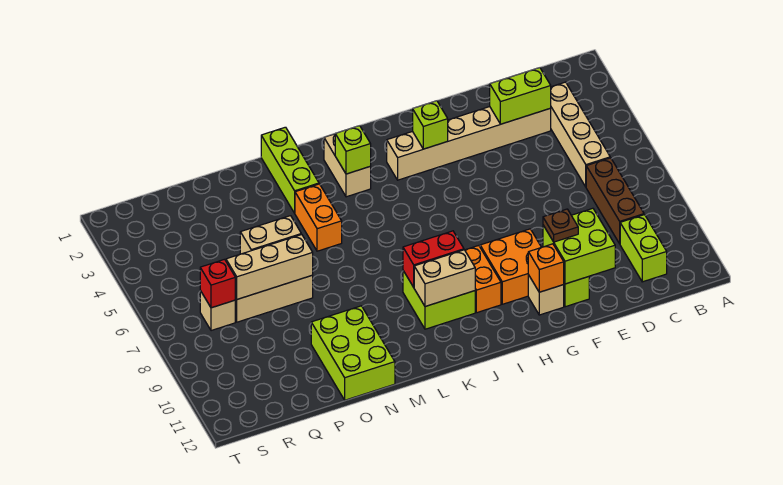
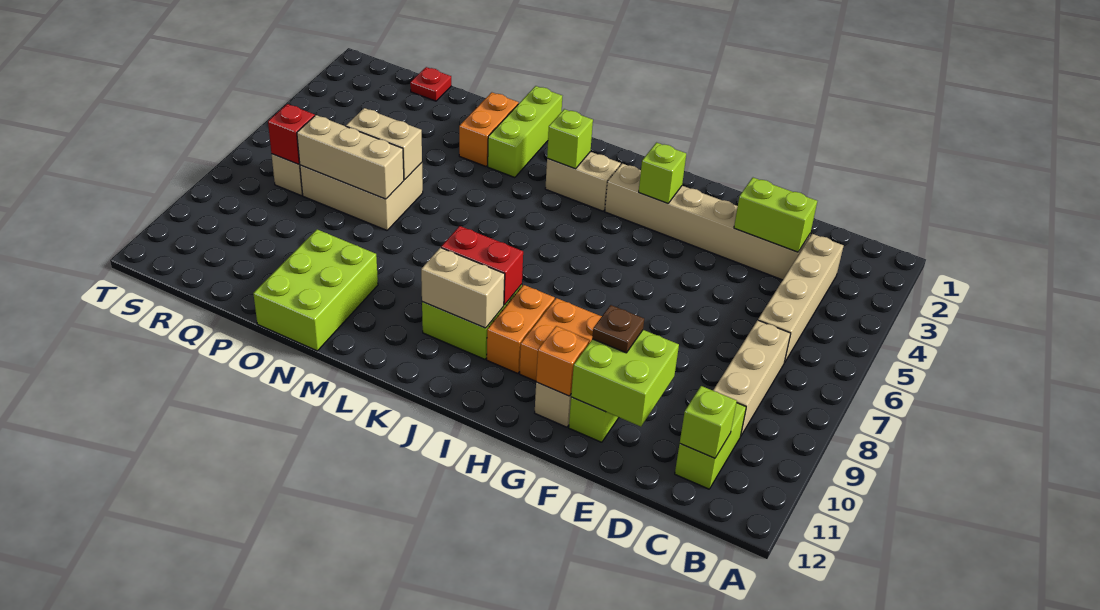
brown 1x3 brick [586,158,644,244] -> tan 1x3 brick [713,320,791,435]
none -> lime 1x1 brick [680,386,737,458]
tan 1x2 brick [324,134,371,197] -> tan 1x2 brick turned to [545,152,621,211]
orange 1x2 brick [295,184,342,251] -> orange 1x2 brick moved to [459,92,519,166]
none -> red 1x1 plate [410,67,451,101]

